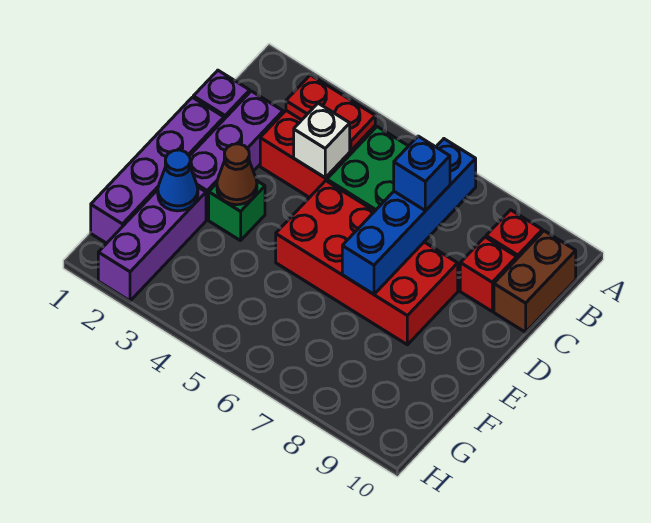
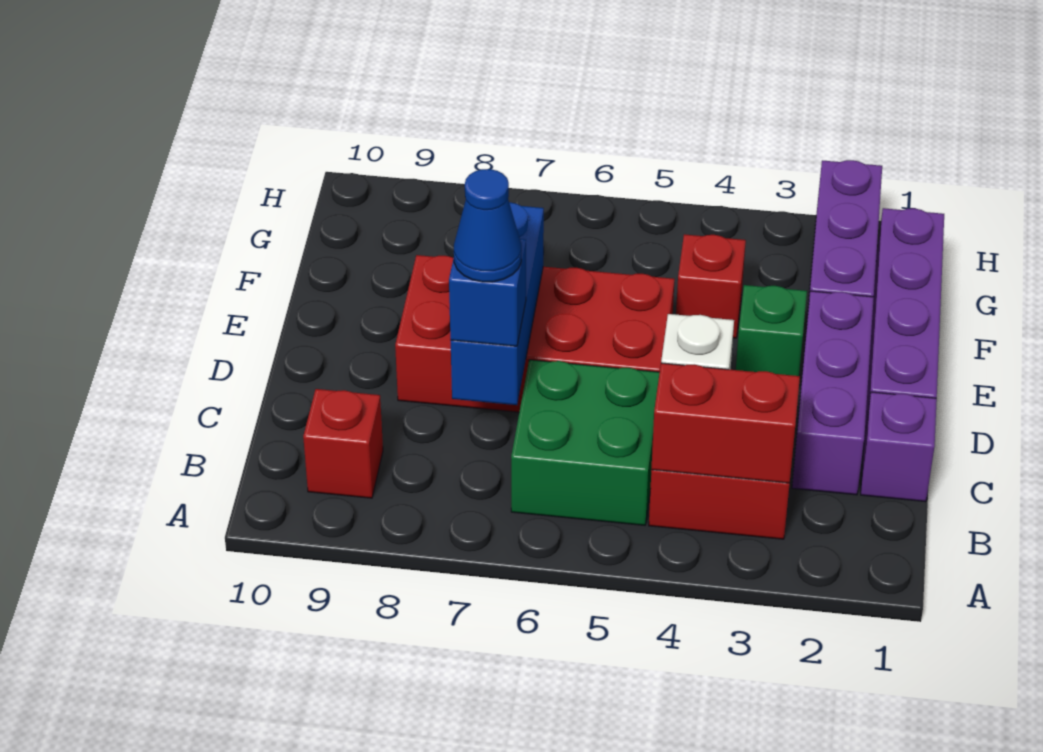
red 1x2 plate [286,75,375,151] -> red 1x2 brick [651,363,800,483]
blue 1x4 brick [342,139,476,294] -> blue 1x3 brick [451,202,544,405]
brown 1x2 brick [494,231,576,332] -> none
red 1x1 brick [460,237,517,311] -> red 1x1 brick moved to [676,234,746,338]
brown 1x1 cone [217,144,257,205] -> none
blue 1x1 cone [158,150,198,211] -> blue 1x1 cone moved to [454,169,521,282]

